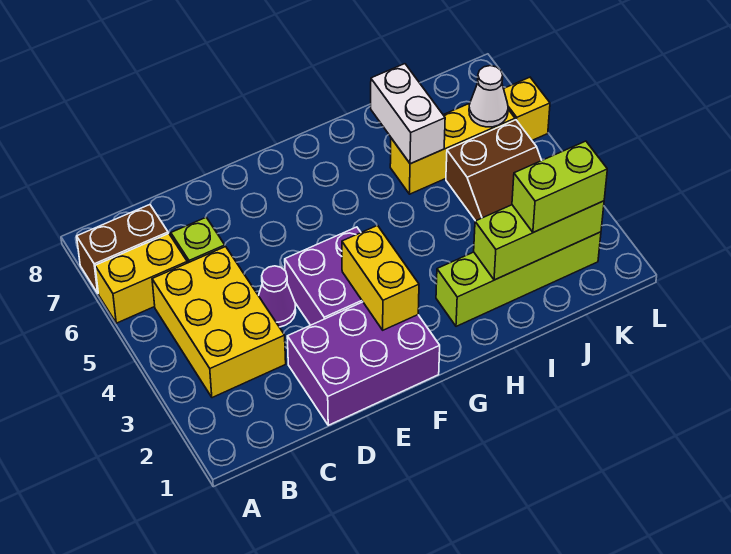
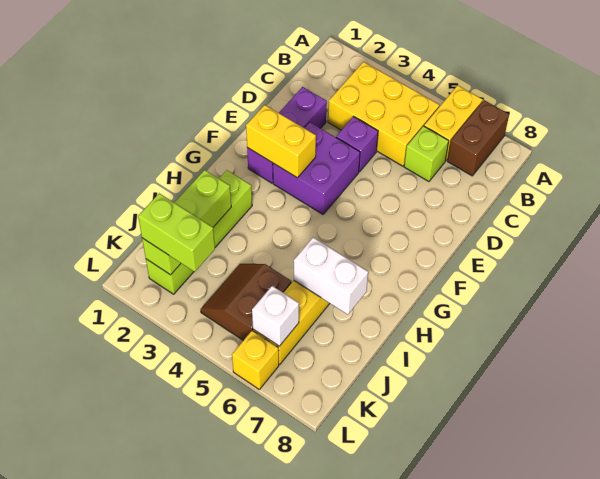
purple 2x3 brick [287,302,440,425] -> purple 1x3 brick [247,87,327,183]
purple 1x1 cone [259,266,296,327] -> purple 1x1 brick [336,117,378,172]
lime 1x2 brick [512,141,607,233] -> lime 1x2 brick turned to [138,193,215,272]
white 1x1 cone [469,66,508,127] -> white 1x1 brick [252,286,299,346]

